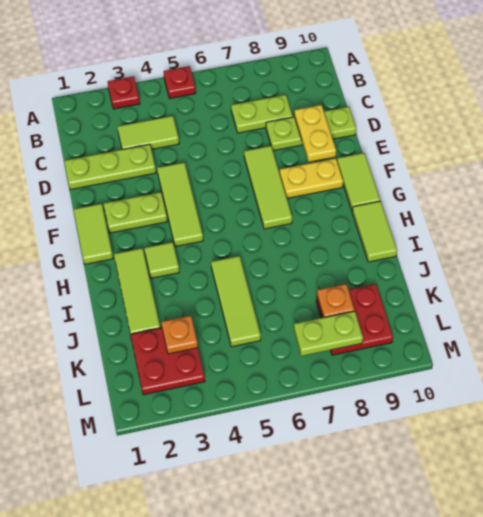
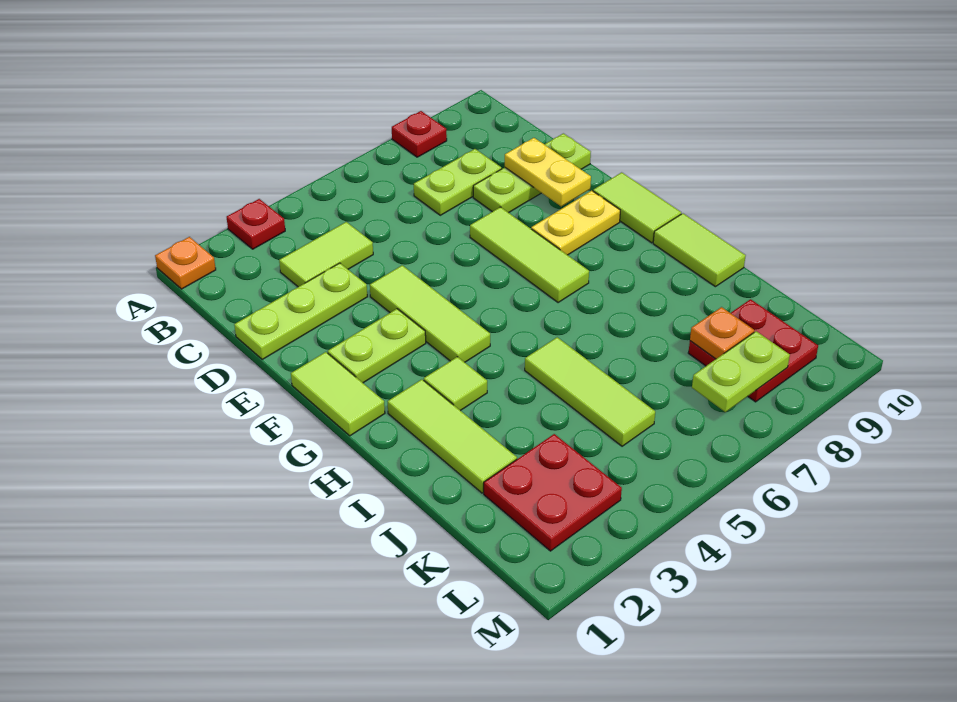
red 1x1 plate [163,66,196,99] -> red 1x1 plate moved to [392,111,447,157]
orange 1x1 plate [161,316,198,354] -> orange 1x1 plate moved to [155,237,216,289]

